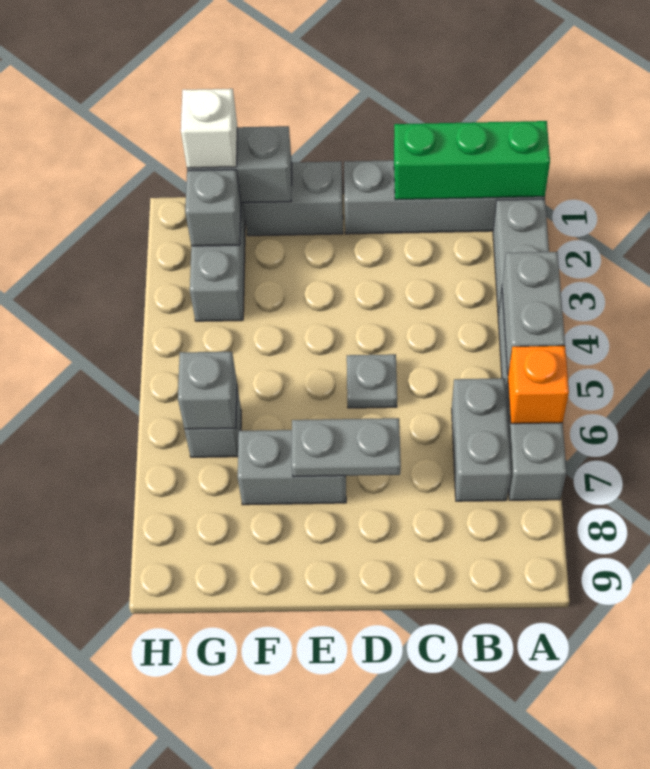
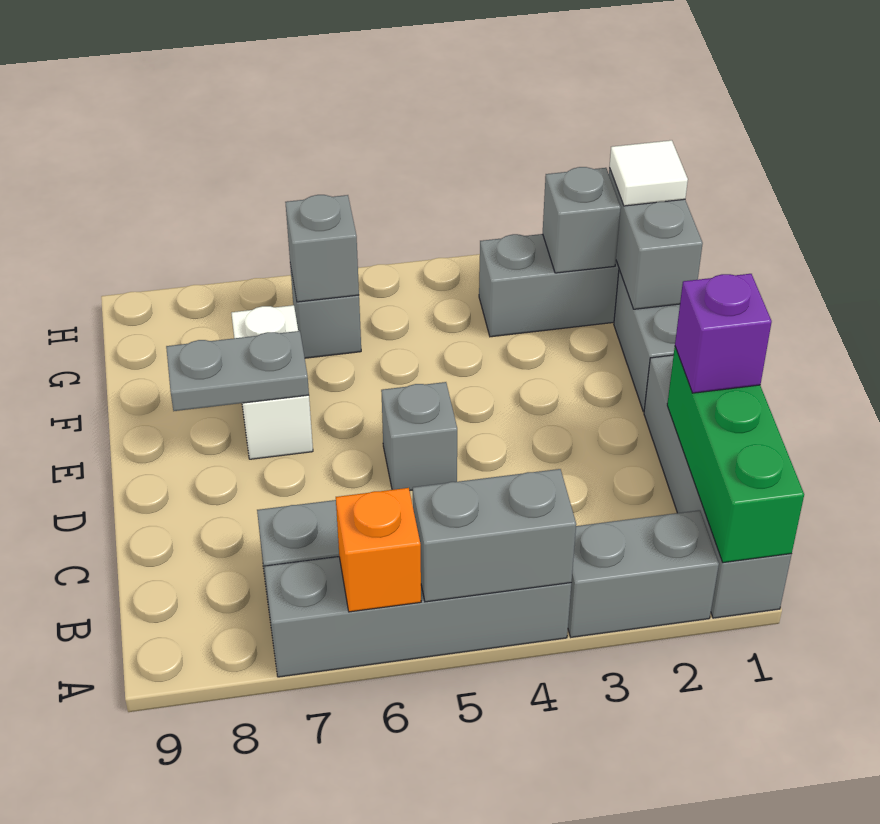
none -> purple 1x1 brick [675,274,772,393]
grey 1x1 plate [347,354,397,408] -> grey 1x1 brick [381,382,457,491]
grey 1x2 plate [292,418,401,477] -> grey 1x2 plate turned to [166,331,309,411]
grey 1x2 brick [238,430,346,505] -> white 1x2 brick [231,305,313,459]
white 1x1 brick [181,89,237,168] -> white 1x1 tile [609,140,688,206]

